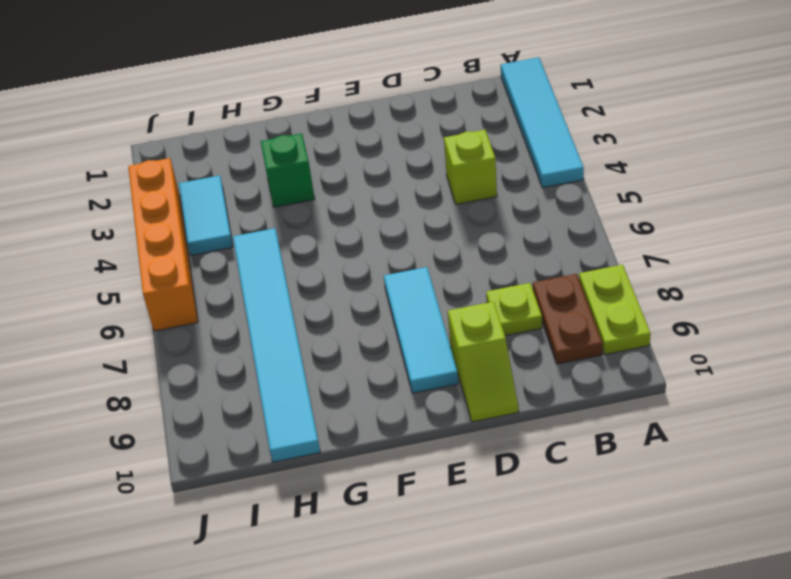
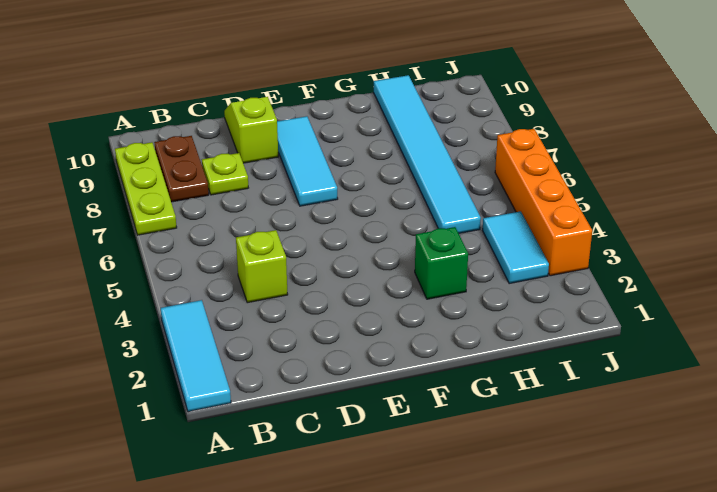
cyan 1x4 tile [501,57,584,188] -> cyan 1x3 tile [161,300,231,412]
lime 1x2 plate [579,265,651,354] -> lime 1x3 plate [115,142,177,235]

